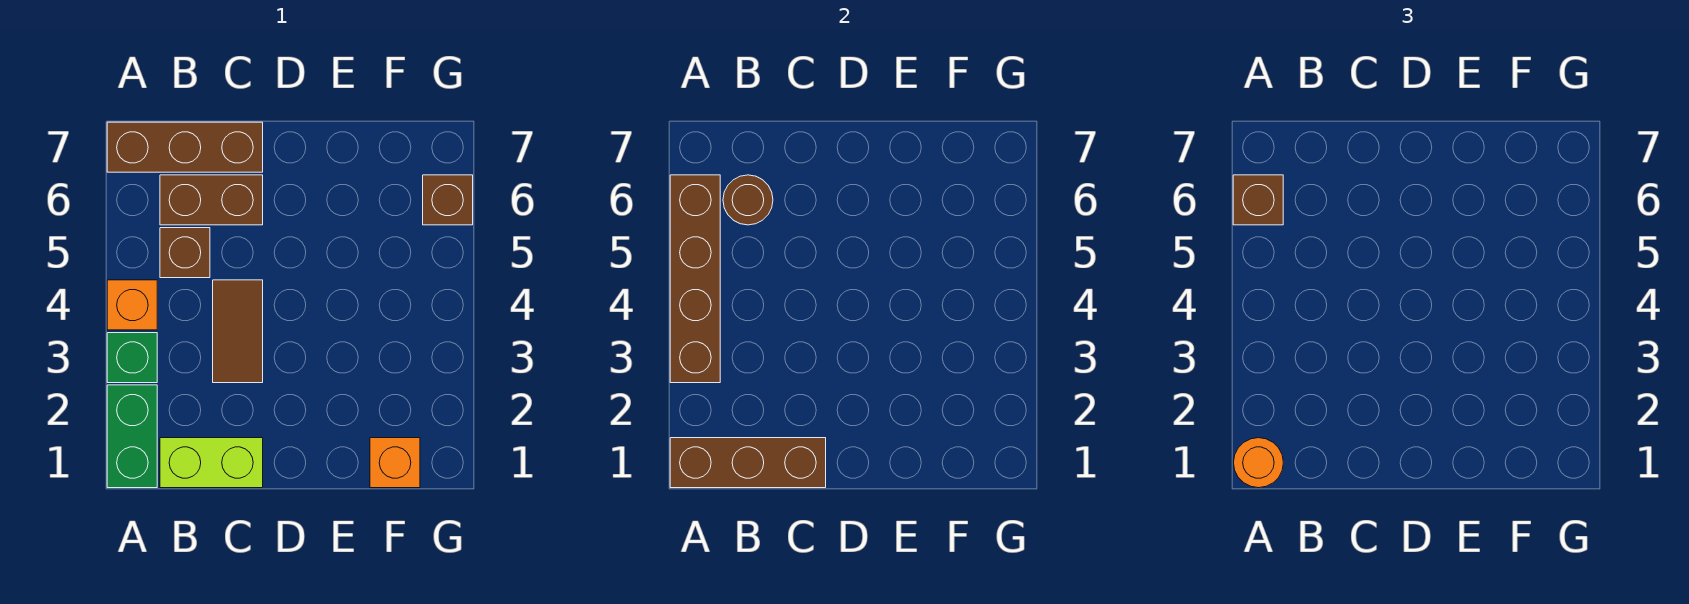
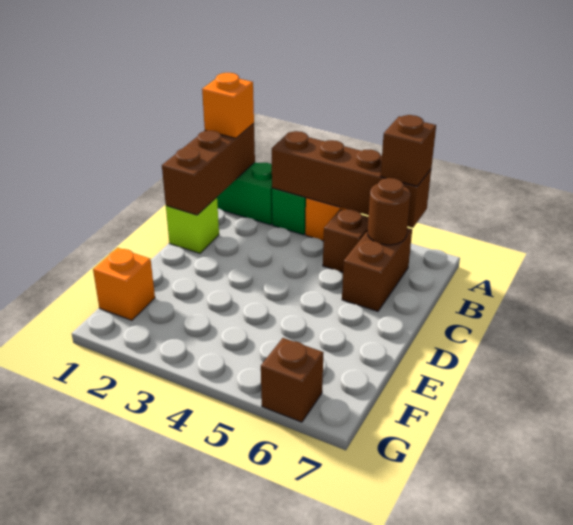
orange 1x1 round brick [1234,438,1283,488] -> orange 1x1 brick [202,73,254,138]
brown 1x3 brick [107,122,263,172] -> none
lime 1x2 brick [160,438,263,488] -> lime 1x1 brick [166,197,219,253]
brown 1x2 tile [213,280,263,383] -> none

